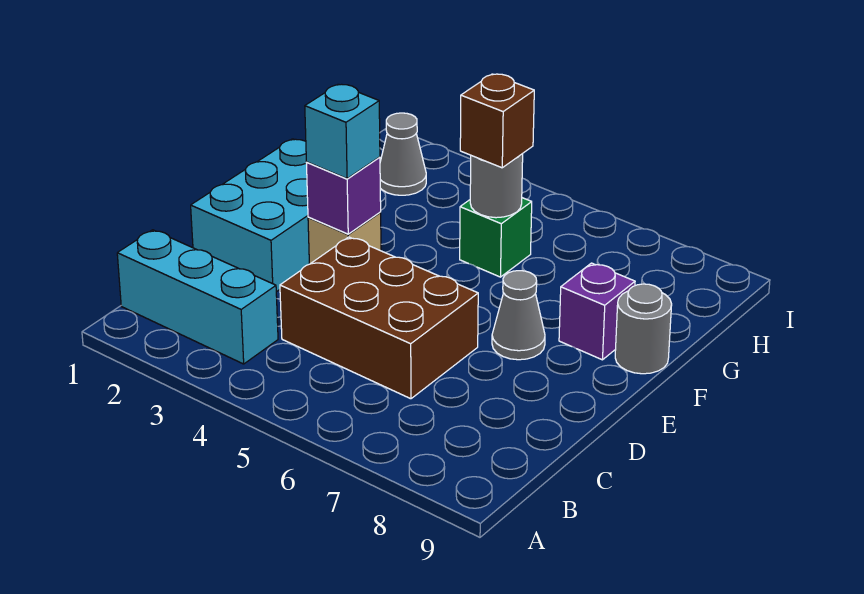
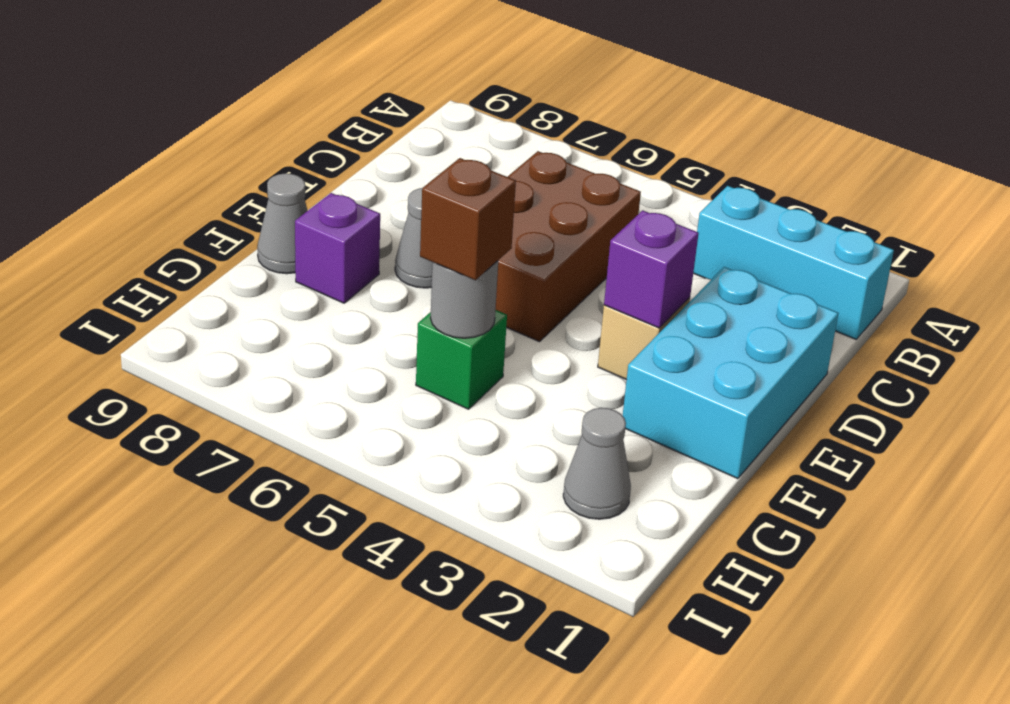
brown 2x3 brick [280,237,478,399] -> brown 2x3 brick turned to [495,151,641,342]
cyan 1x1 brick [305,84,380,179] -> none
grey 1x1 round brick [615,284,672,374] -> grey 1x1 cone [257,173,308,274]

